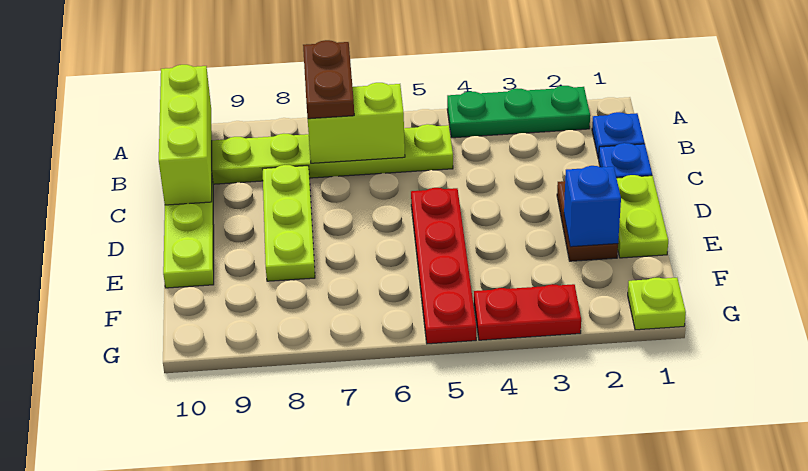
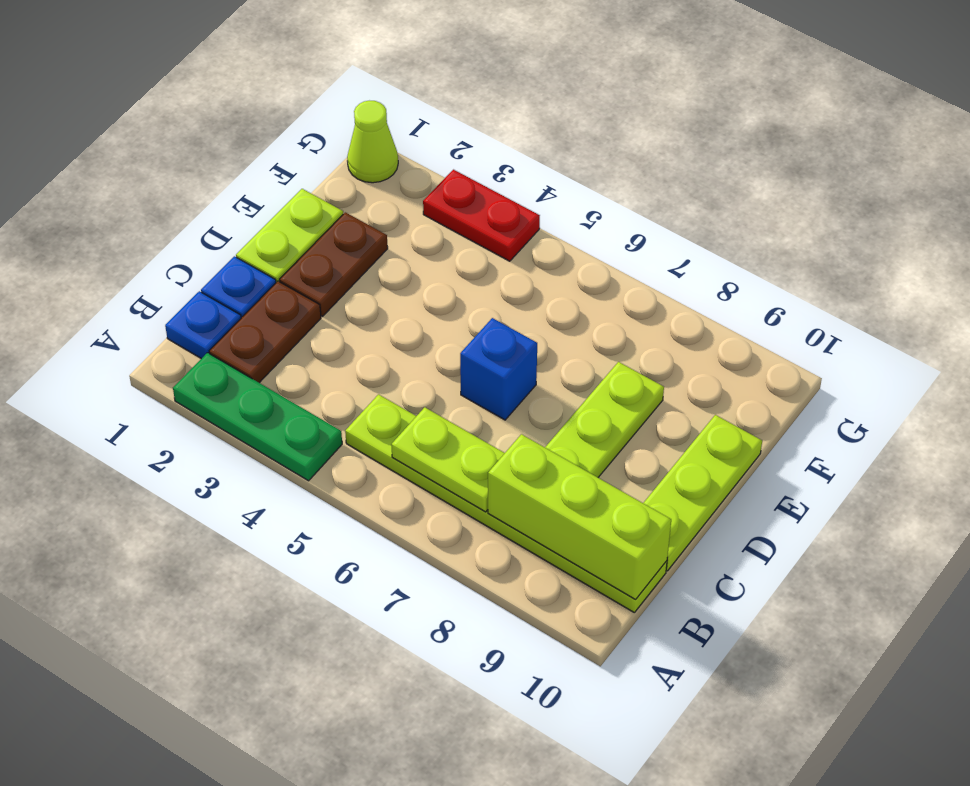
brown 1x2 plate [303,40,354,119] -> brown 1x2 plate moved to [209,281,321,383]
lime 1x3 brick [159,65,212,205] -> lime 1x3 brick turned to [488,434,671,599]
lime 1x2 brick [308,83,405,163] -> lime 1x2 plate [391,407,505,512]
red 1x4 plate [411,188,476,344] -> none
blue 1x1 brick [564,166,621,247] -> blue 1x1 brick moved to [460,318,537,420]
lime 1x1 plate [628,278,686,330] -> lime 1x1 cone [347,101,398,183]

